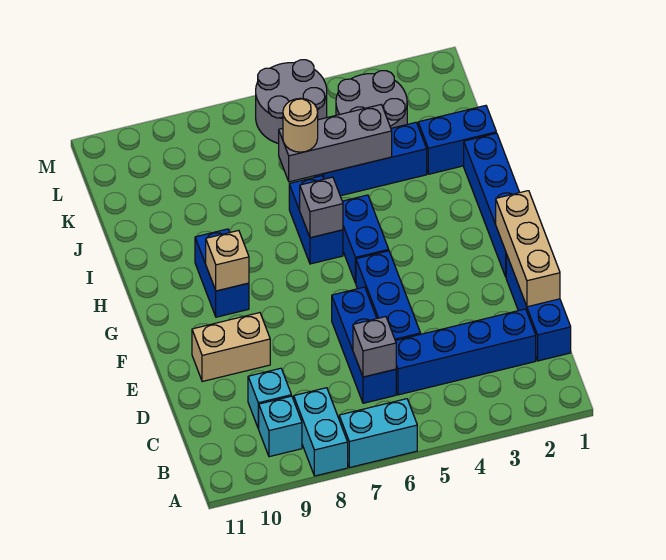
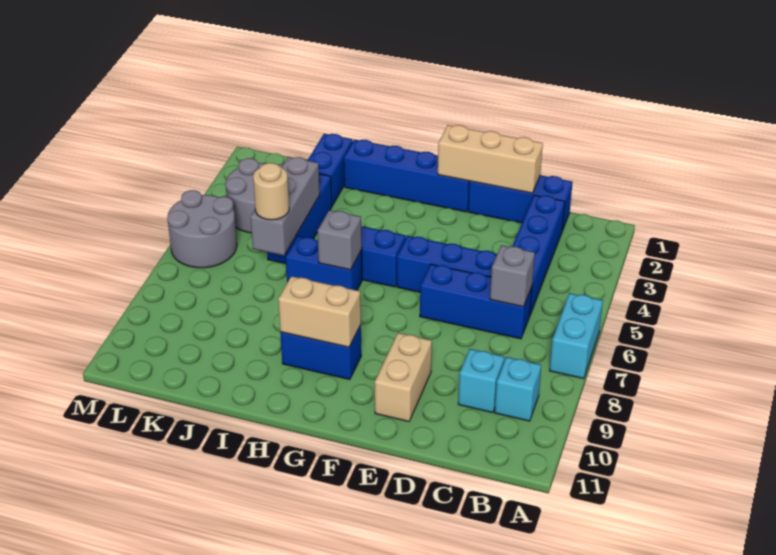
cyan 1x2 brick [294,388,348,476] -> none
tan 1x1 brick [206,230,249,291] -> tan 1x2 brick [278,276,361,347]

